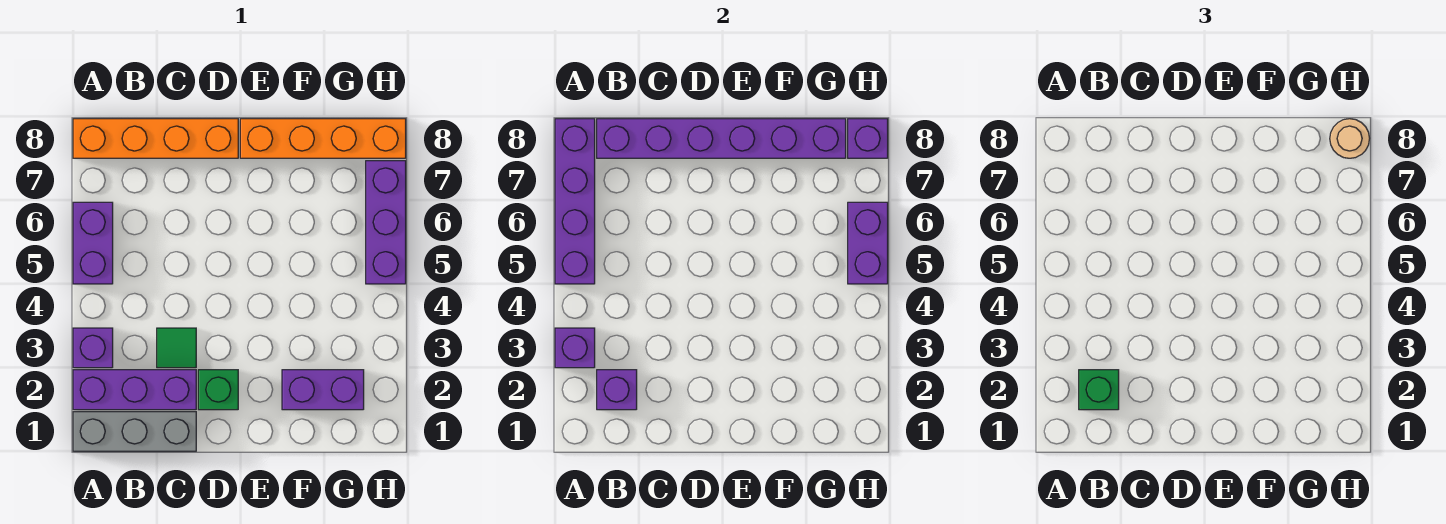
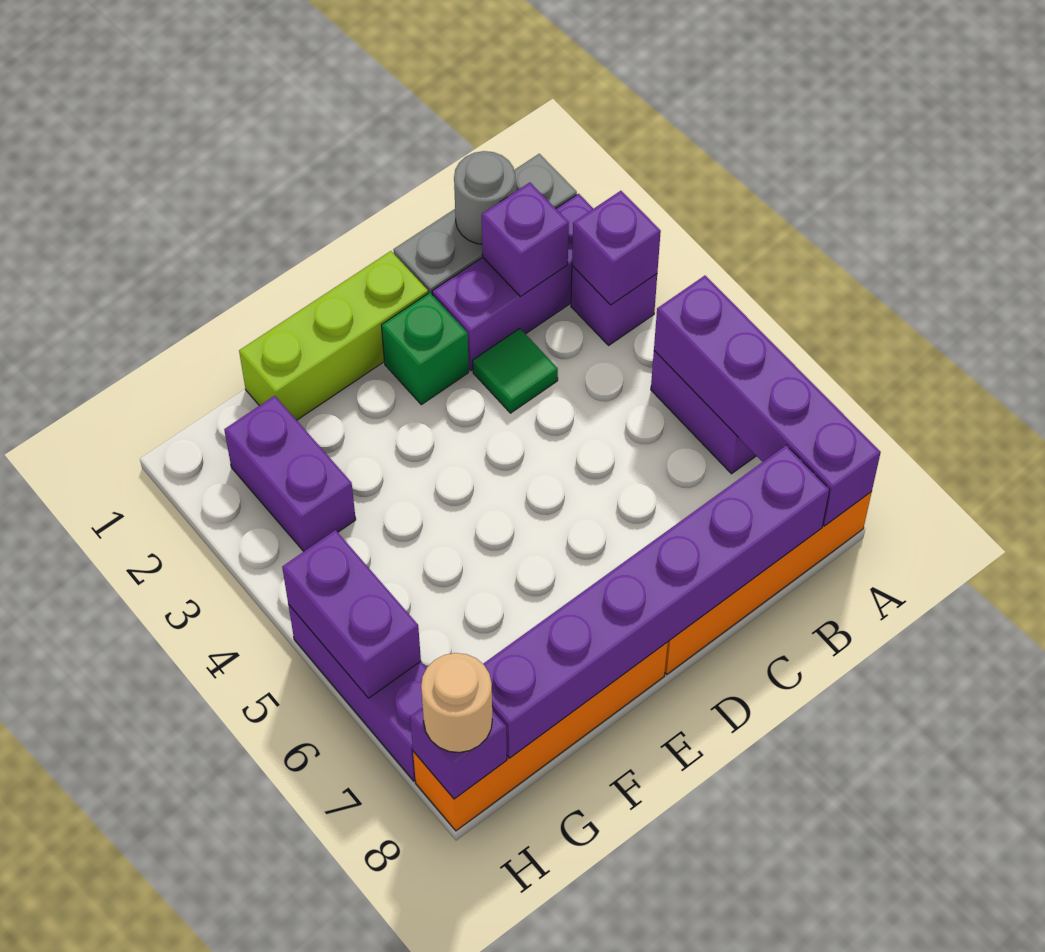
none -> grey 1x1 round brick [454,151,516,244]
green 1x1 brick [1079,370,1119,410] -> none
none -> lime 1x3 brick [239,251,428,420]
purple 1x2 brick [282,370,364,410] -> purple 1x2 brick turned to [224,396,356,551]

